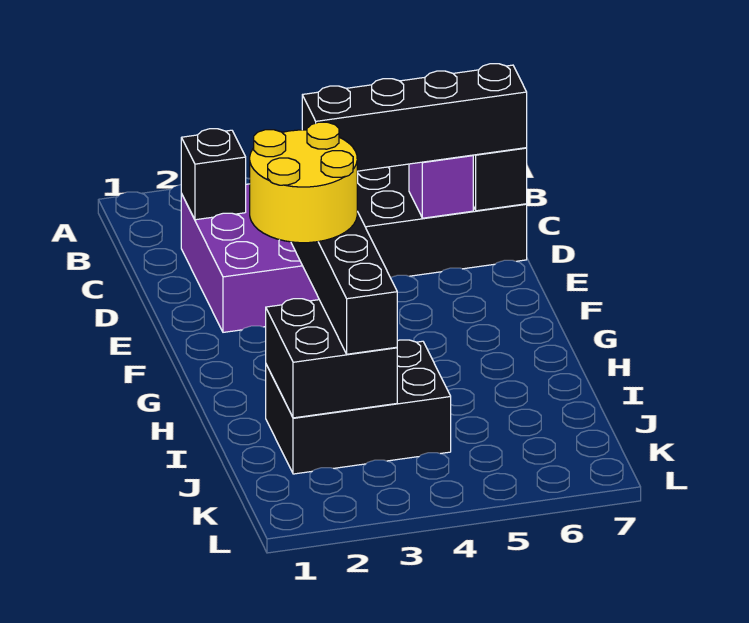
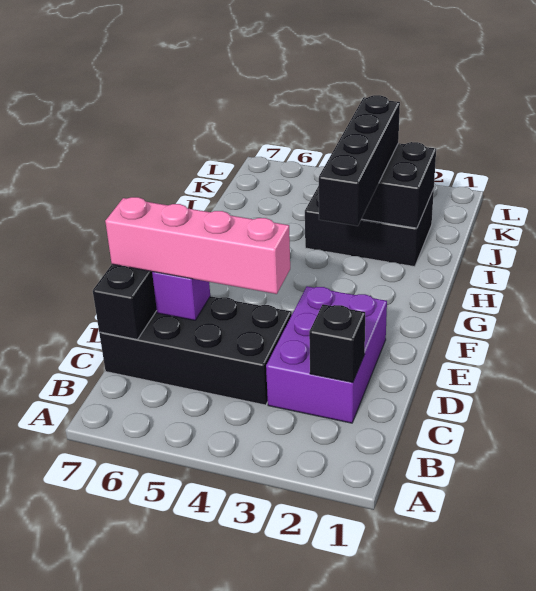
black 1x4 brick [302,64,527,171] -> pink 1x4 brick [105,197,290,294]
yellow 2x2 round brick [250,122,358,243] -> none

